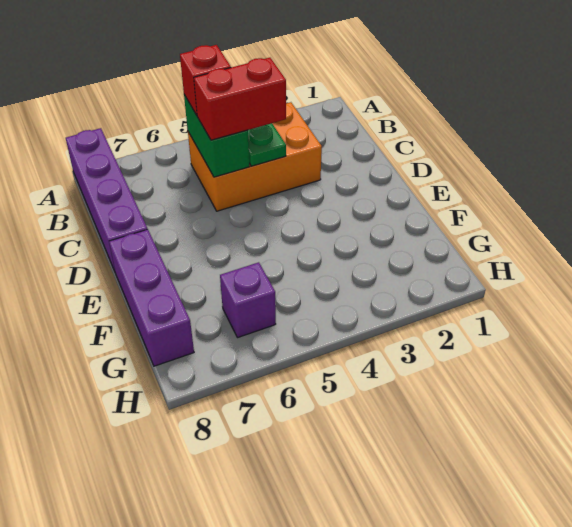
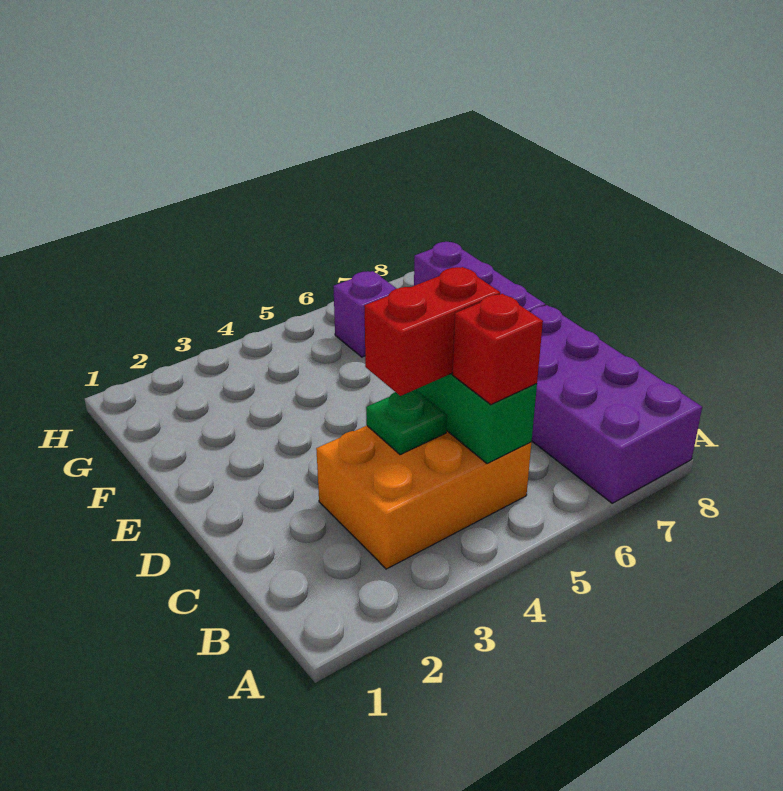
purple 1x4 brick [66,128,148,271] -> purple 2x4 brick [531,305,702,503]

